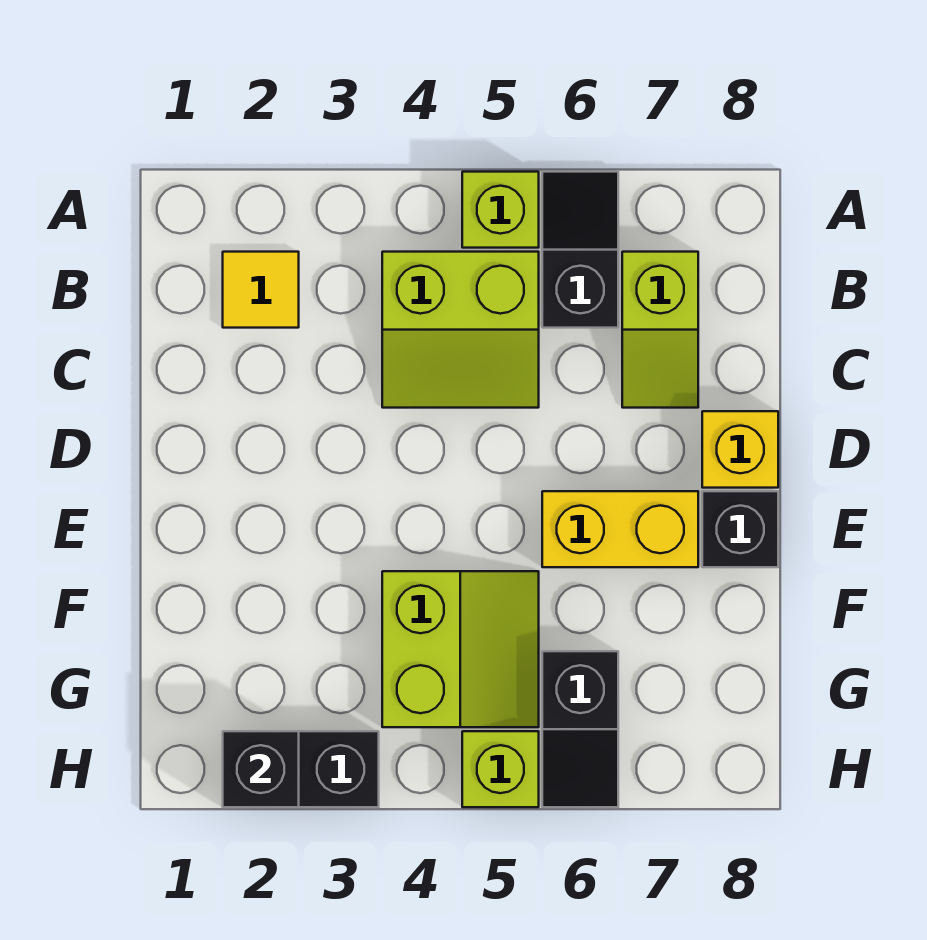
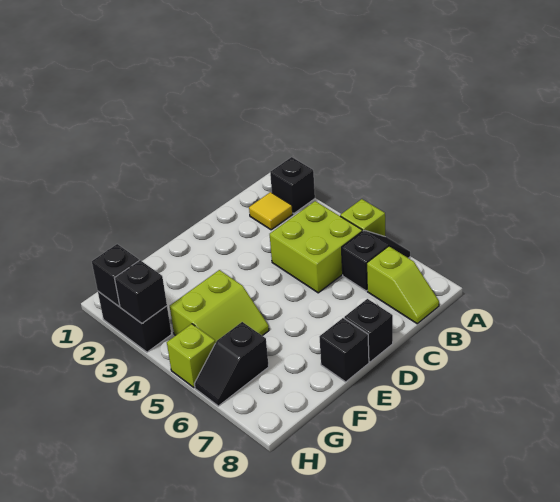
none -> black 1x1 brick [270,157,315,214]
lime 2x2 slope [382,252,539,408] -> lime 2x2 brick [270,201,362,293]
lime 1x2 slope [622,252,698,408] -> lime 1x2 slope turned to [367,246,439,324]
yellow 1x1 brick [702,411,778,488] -> black 1x1 brick [344,299,393,362]
yellow 1x2 brick [542,491,698,567] -> none
none -> black 1x1 brick [115,260,167,323]

